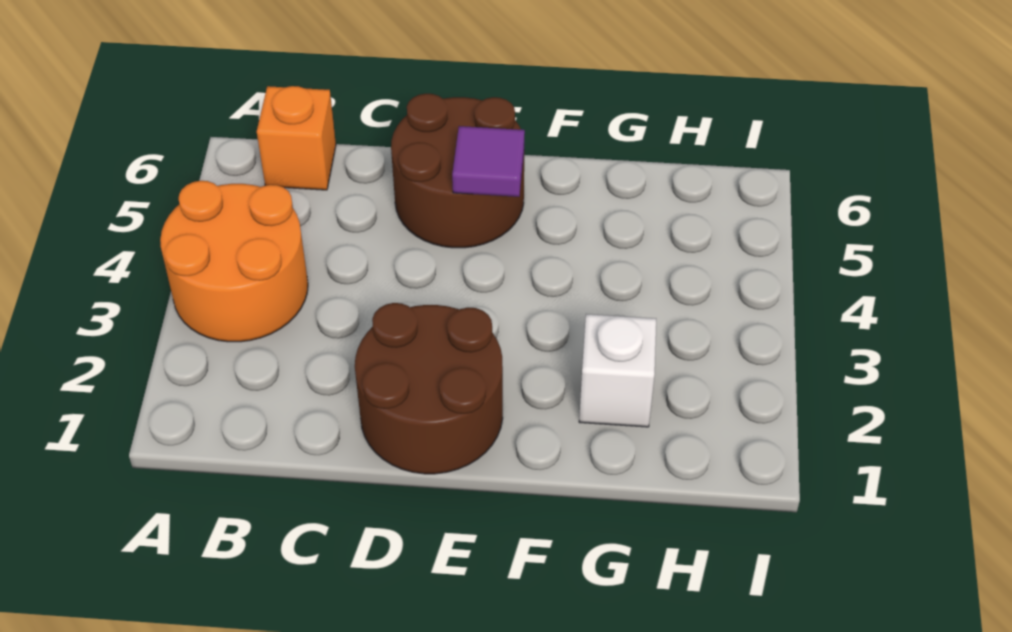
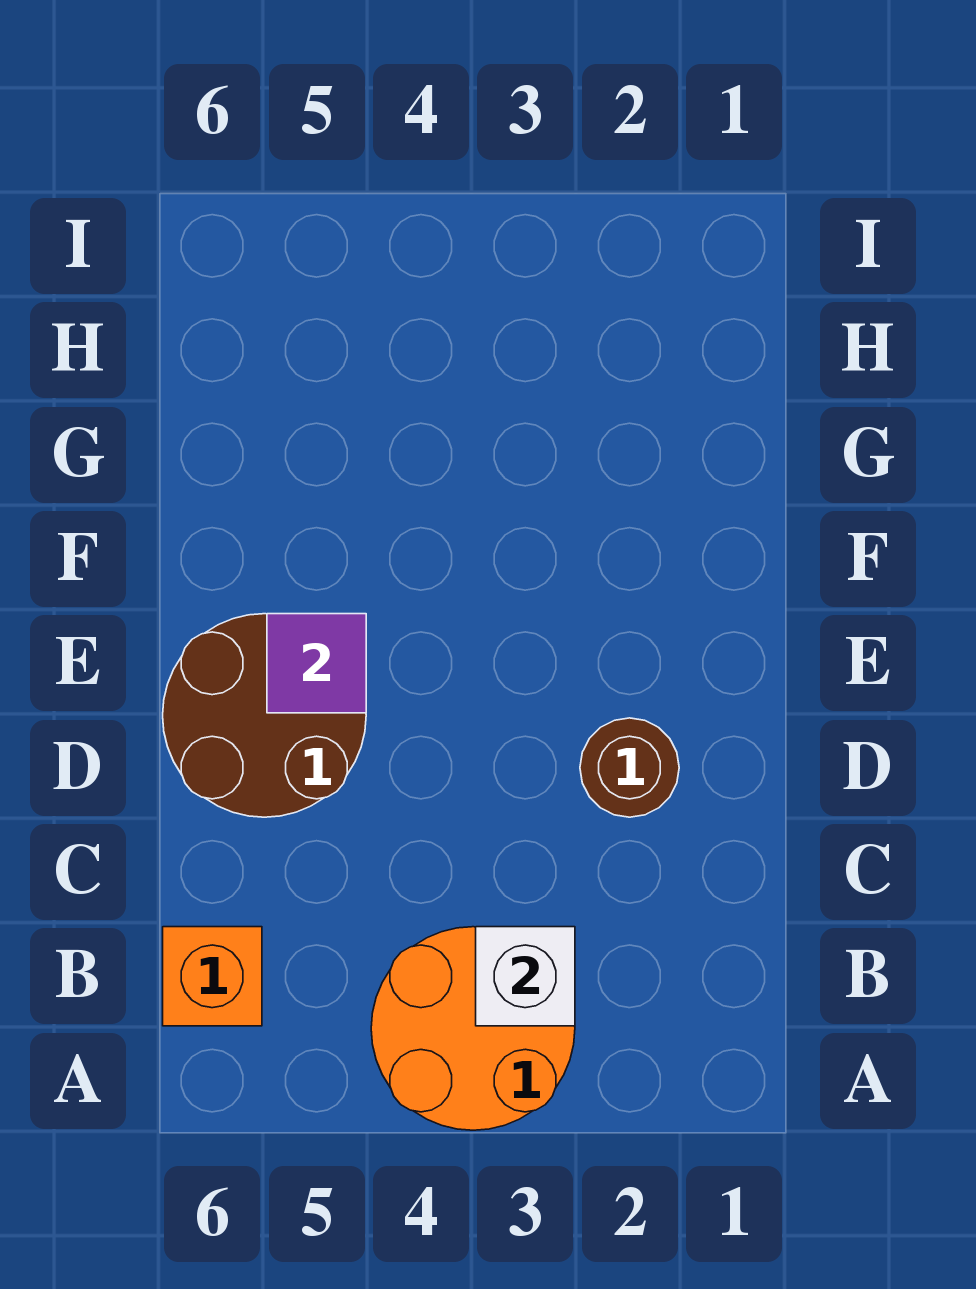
brown 2x2 round brick [355,303,503,474] -> brown 1x1 round brick [580,718,679,817]
white 1x1 brick [579,314,656,427] -> white 1x1 brick moved to [476,927,575,1026]

